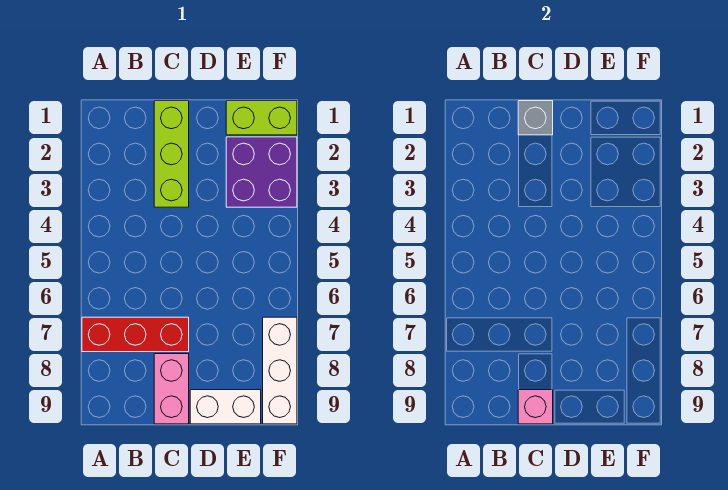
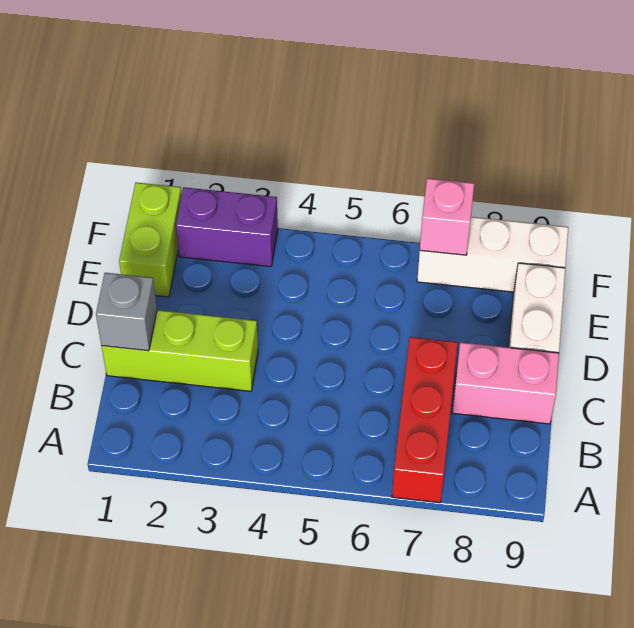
pink 1x1 brick [518,390,553,424] -> pink 1x1 brick moved to [420,178,474,255]
purple 2x2 brick [226,137,297,207] -> purple 1x2 brick [176,187,278,267]

